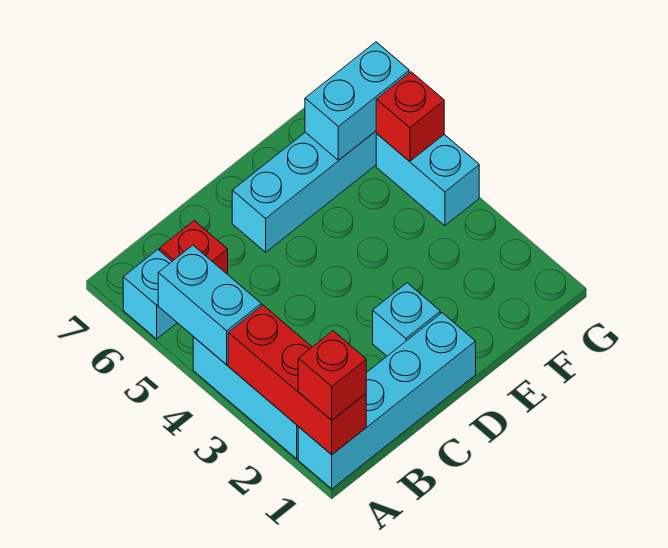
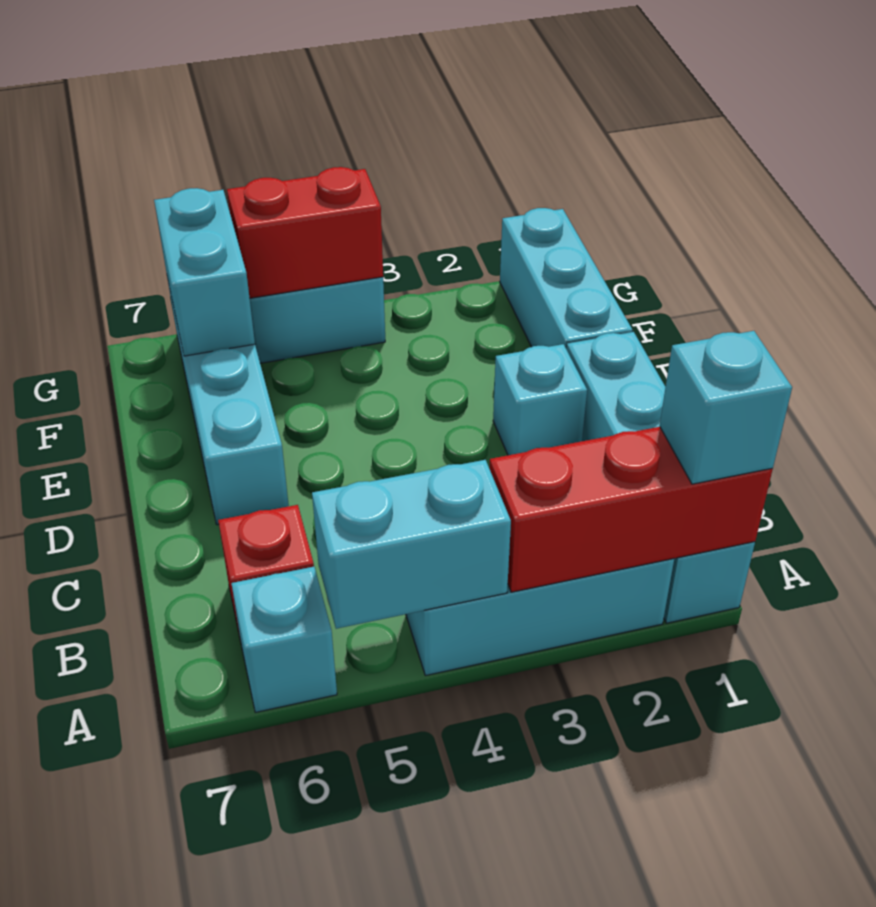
red 1x1 brick [298,331,366,420] -> cyan 1x1 brick [660,331,792,484]
none -> cyan 1x3 brick [500,208,632,349]
red 1x1 brick [376,72,444,161] -> red 1x2 brick [227,167,383,298]

